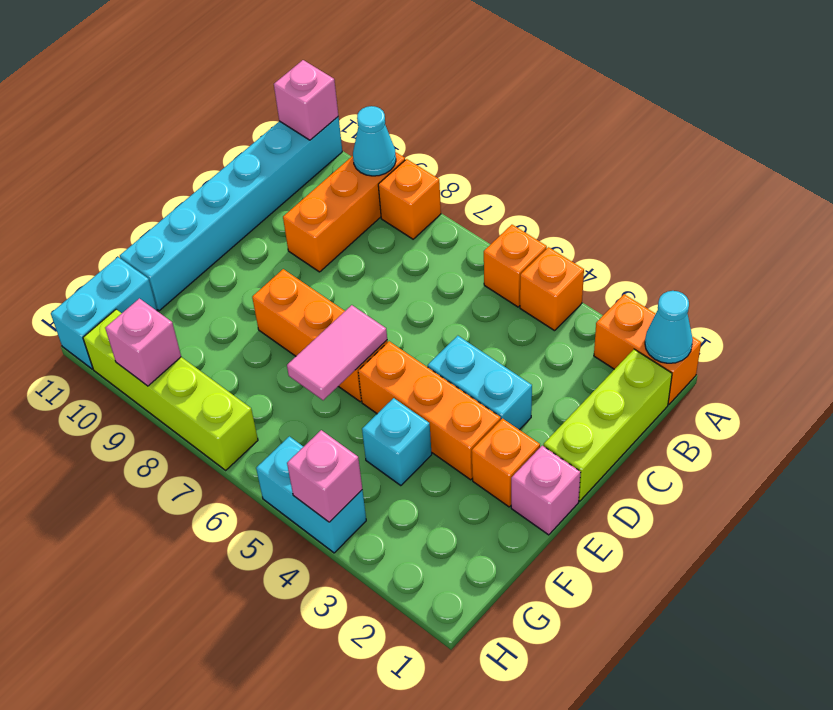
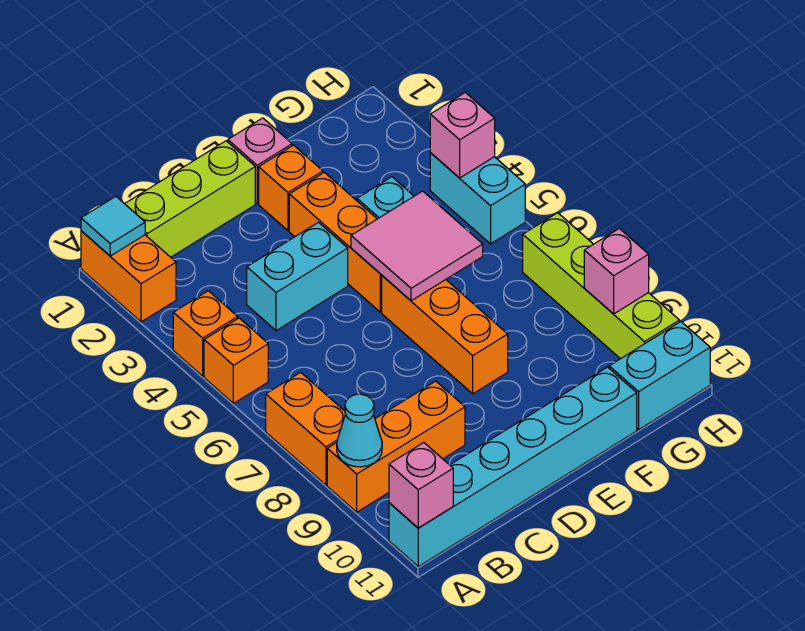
cyan 1x1 cone [645,291,693,363] -> cyan 1x1 tile [81,196,145,256]
orange 1x1 brick [378,159,441,239] -> orange 1x2 brick [266,372,345,485]
cyan 1x2 brick [428,336,532,430] -> cyan 1x2 brick turned to [247,222,348,331]
pink 1x2 tile [287,305,387,400] -> pink 2x2 tile [351,191,483,301]

